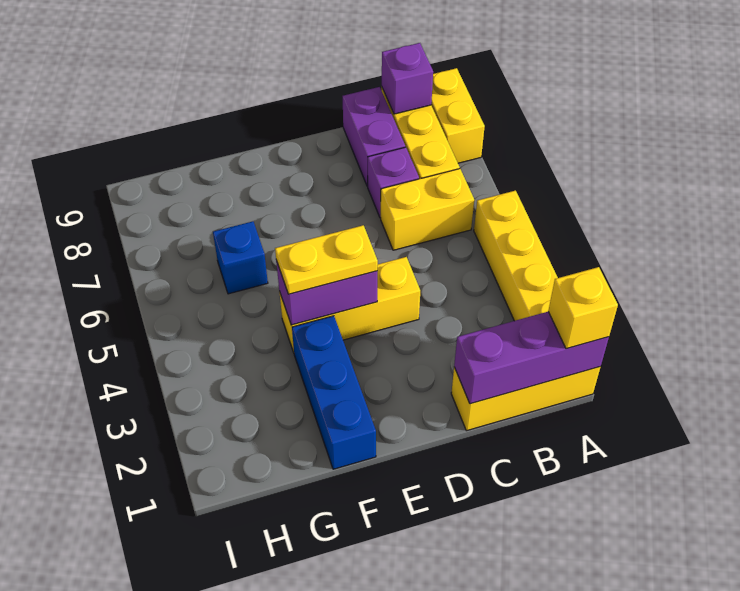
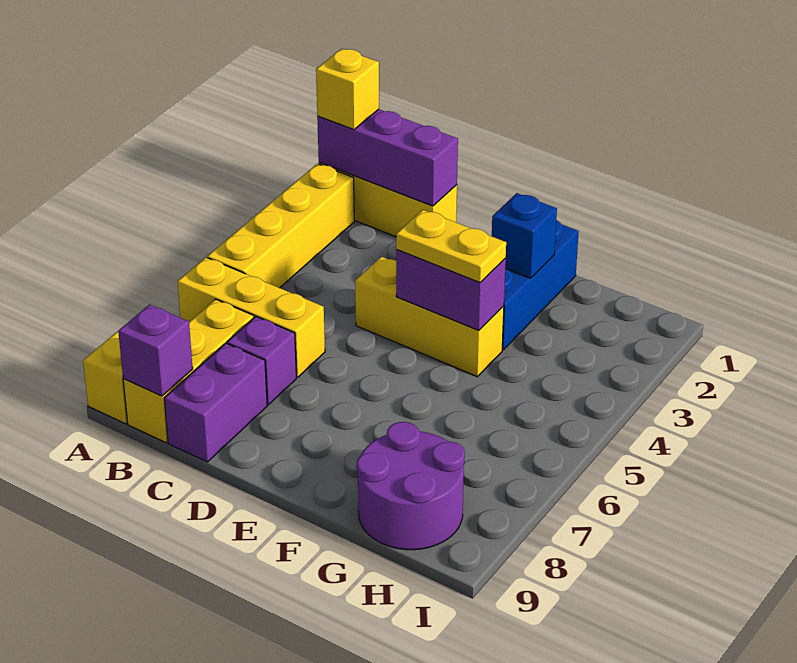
yellow 1x2 brick [381,169,474,250] -> yellow 1x3 brick [178,257,325,377]
blue 1x1 brick [213,221,268,294] -> blue 1x1 brick moved to [492,193,557,278]
none -> purple 2x2 round brick [357,422,465,550]

